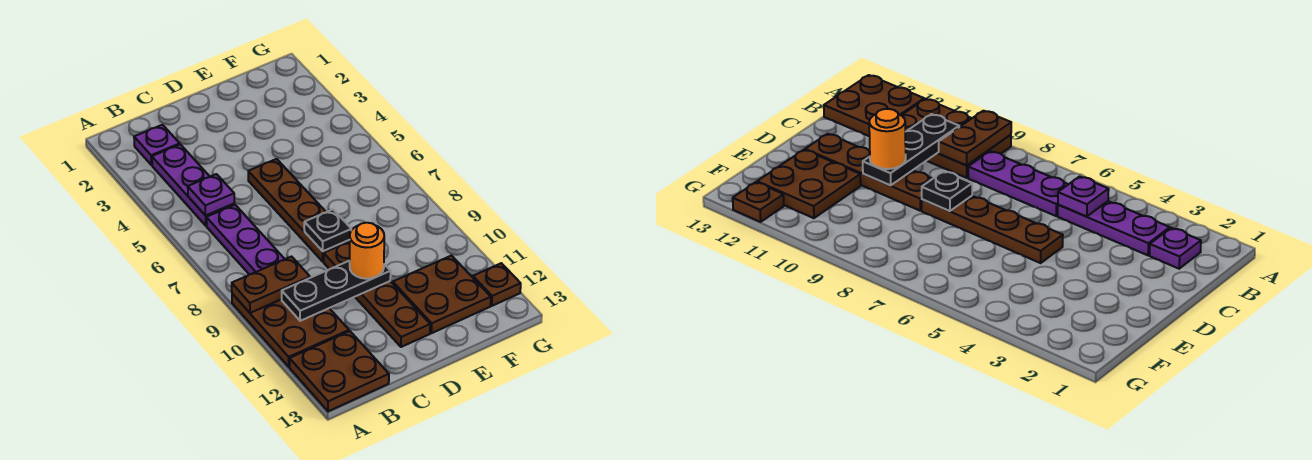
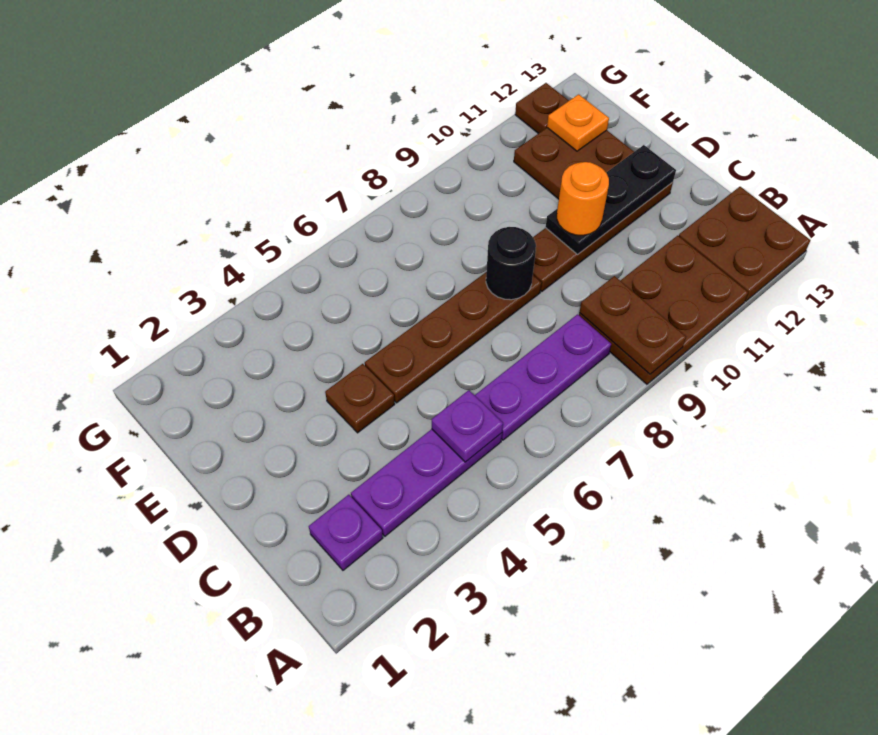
black 1x3 plate [282,261,391,321] -> black 1x3 plate turned to [546,145,676,254]
none -> brown 1x1 plate [325,364,395,433]
black 1x1 plate [304,209,351,251] -> black 1x1 round brick [486,227,536,300]
none -> orange 1x1 plate [547,94,609,151]

